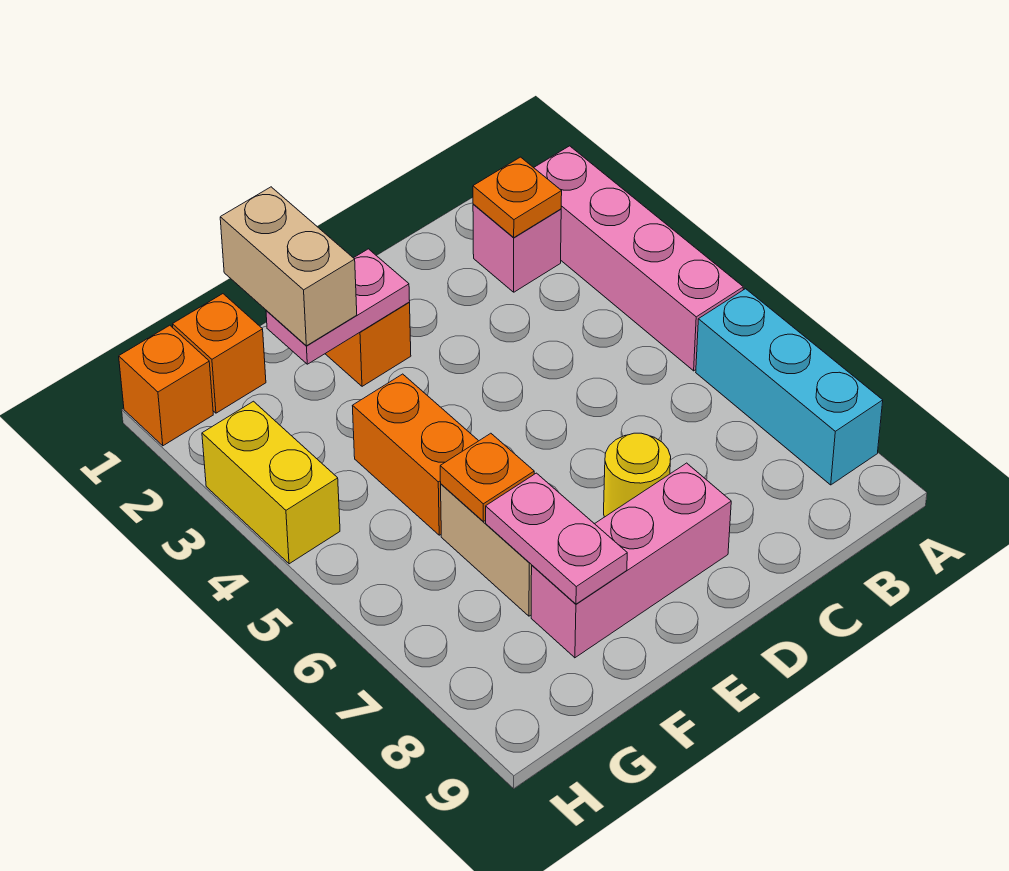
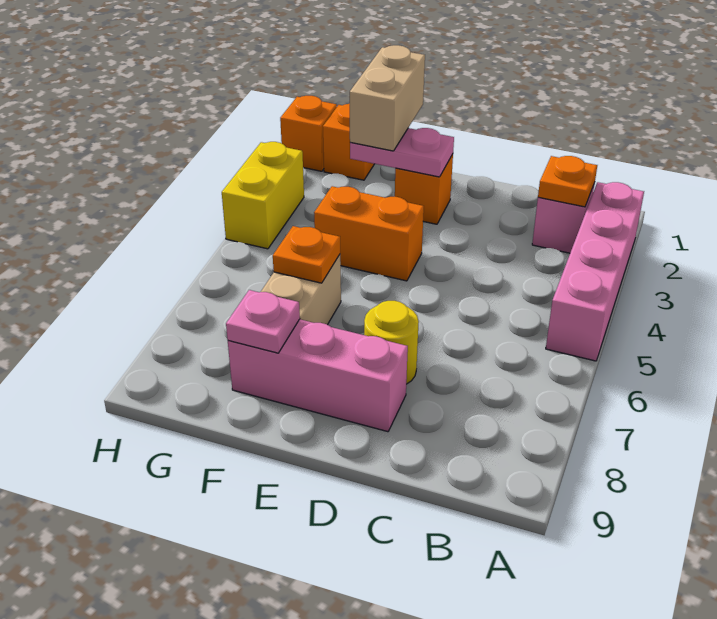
cyan 1x3 brick [696,289,883,485] -> none
orange 1x2 brick [353,374,478,535] -> orange 1x2 brick turned to [314,186,424,281]
pink 1x2 plate [486,473,627,604] -> pink 1x1 plate [226,290,300,353]

